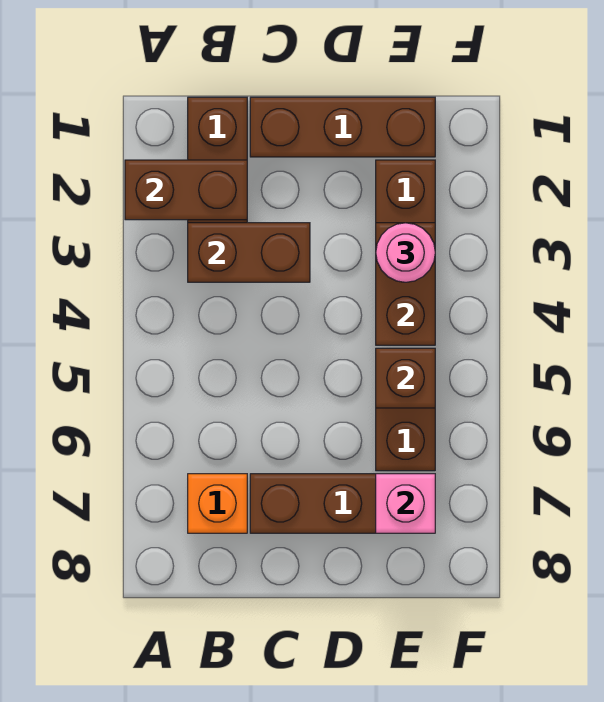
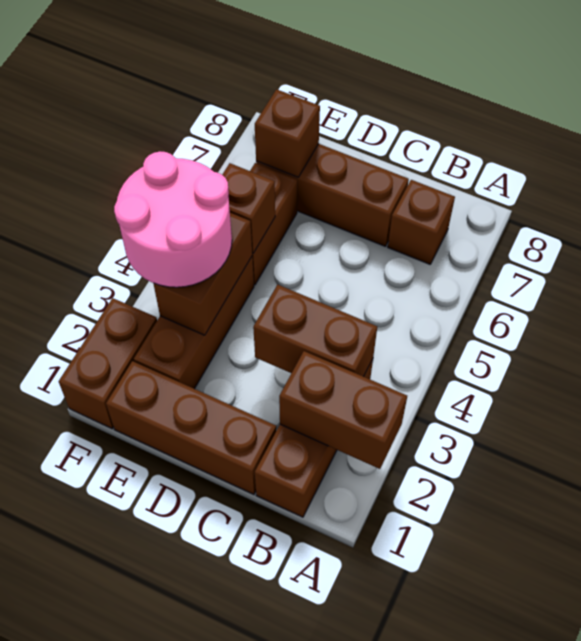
orange 1x1 brick [188,474,247,533] -> brown 1x1 brick [388,180,455,264]
pink 1x1 round brick [376,223,435,282] -> pink 2x2 round brick [114,151,232,287]
pink 1x1 brick [376,474,435,533] -> brown 1x1 brick [255,89,320,177]
none -> brown 1x2 brick [59,298,157,428]

